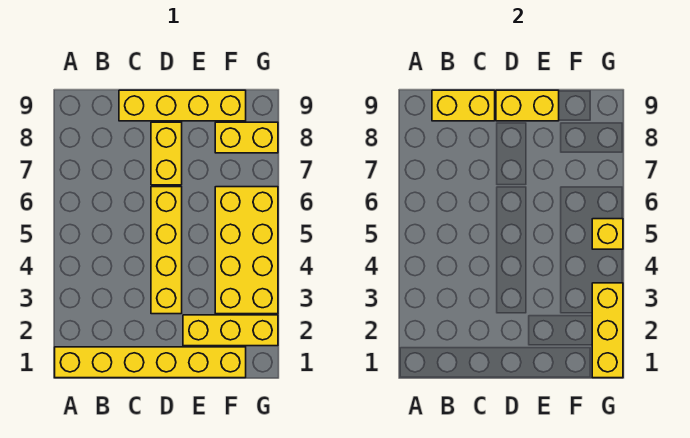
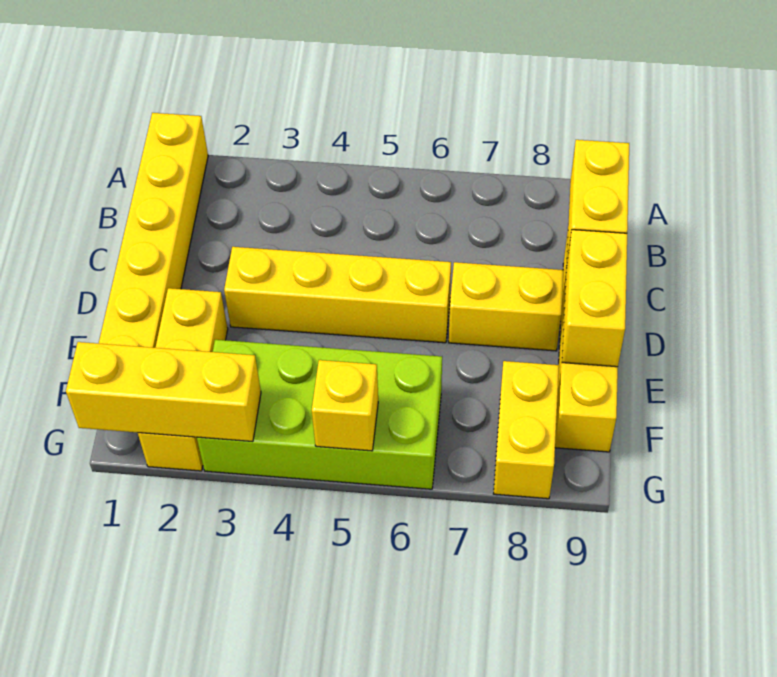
yellow 2x4 brick [215,187,278,314] -> lime 2x4 brick [197,340,442,489]

